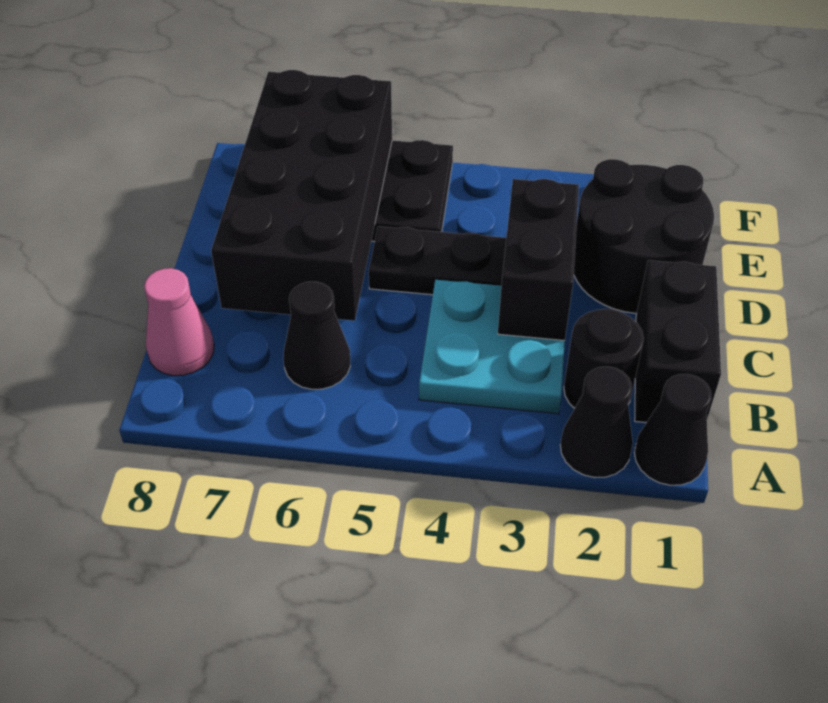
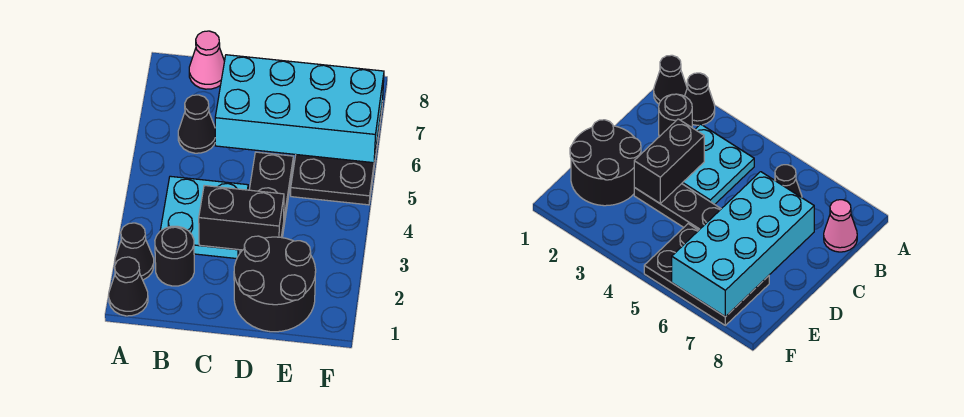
black 1x2 brick [635,260,721,423] -> none
black 2x4 brick [211,70,392,321] -> cyan 2x4 brick [215,55,384,163]

